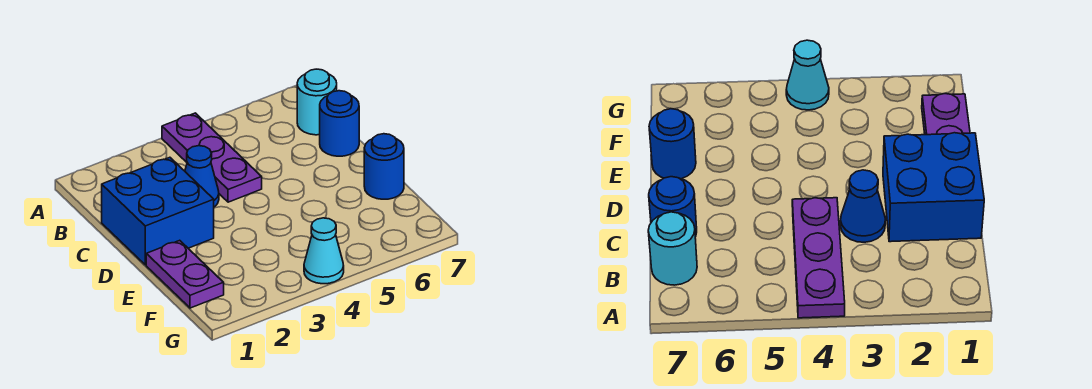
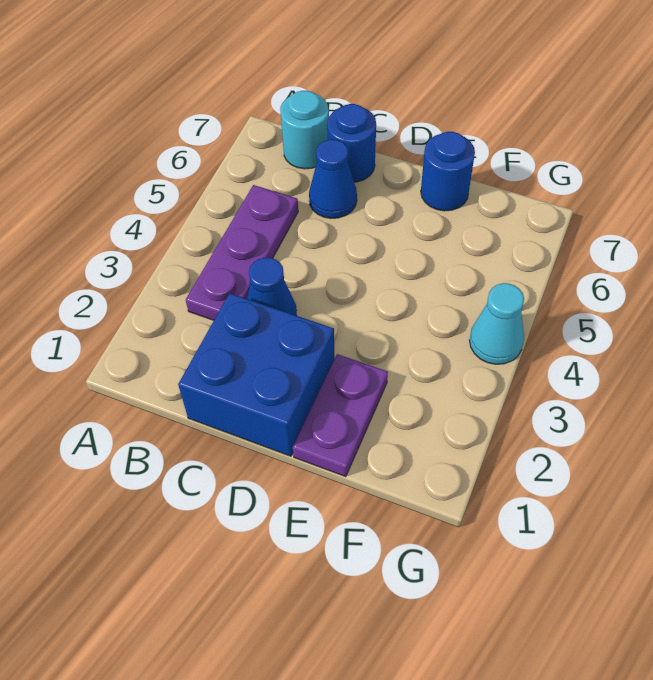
purple 1x3 plate [162,113,262,202] -> purple 1x3 plate turned to [186,185,298,320]
none -> blue 1x1 cone [309,139,357,218]
purple 1x2 plate [146,240,224,308] -> purple 1x2 plate turned to [293,354,388,477]

